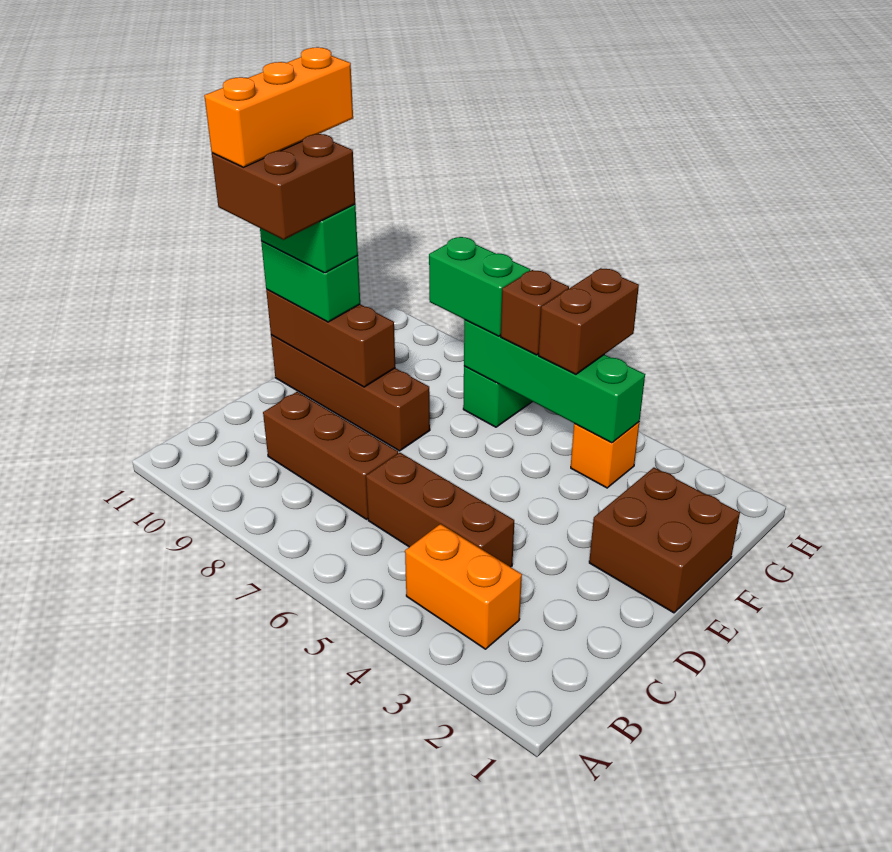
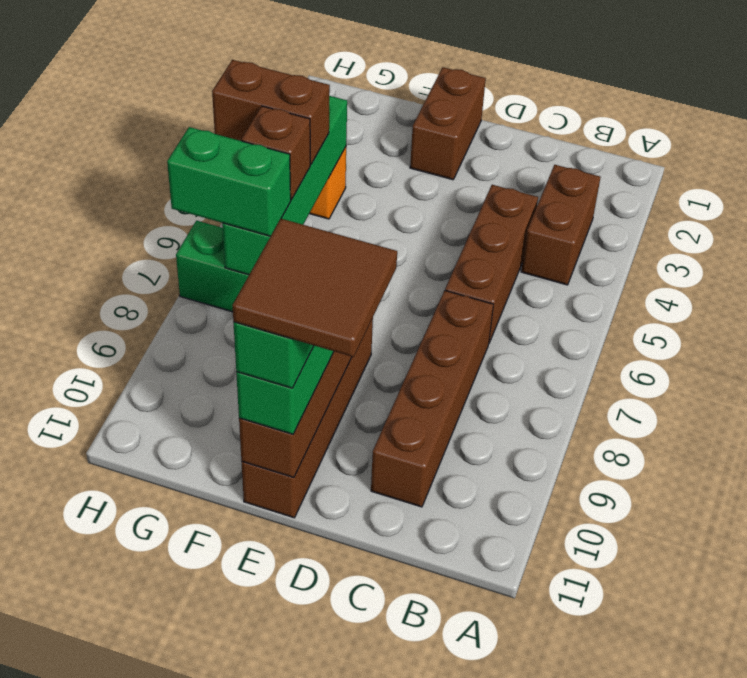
orange 1x2 brick [405,524,522,649] -> brown 1x2 brick [521,165,600,285]
brown 1x3 brick [263,392,398,519] -> brown 1x4 brick [371,291,494,507]
brown 2x2 brick [212,134,355,240] -> brown 2x2 tile [233,219,397,357]
orange 1x3 brick [204,47,353,167] -> none
brown 2x2 brick [589,468,740,613] -> brown 1x2 brick [410,67,486,180]
green 1x2 brick [429,237,530,336] -> green 1x2 brick turned to [167,127,291,236]

